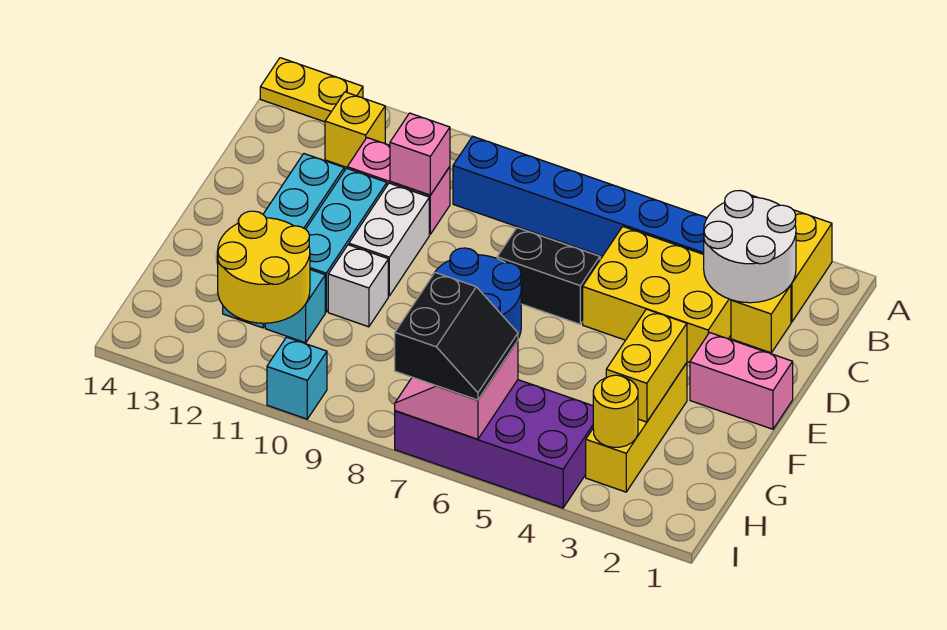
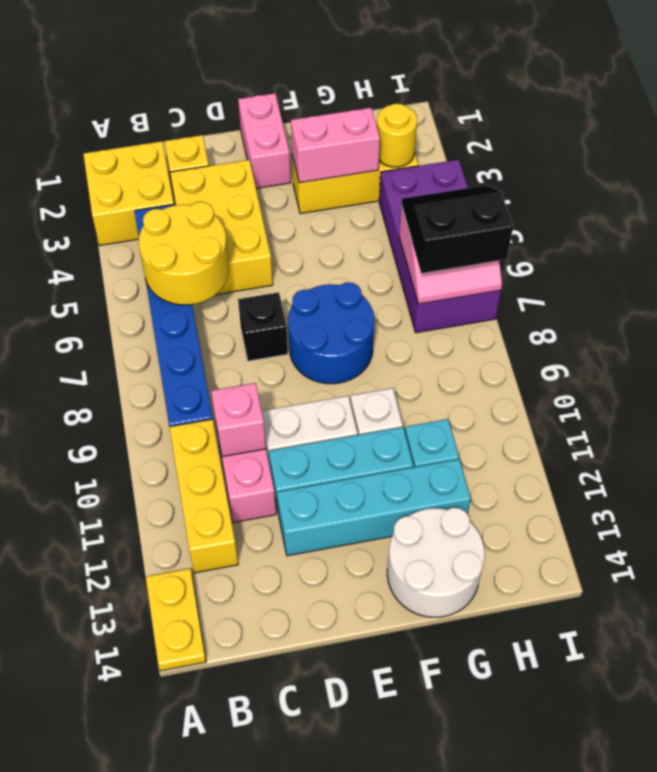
white 2x2 round brick [704,191,796,303] -> white 2x2 round brick moved to [387,508,485,617]
yellow 1x1 brick [325,92,385,167] -> yellow 1x3 brick [169,419,238,573]
black 1x2 brick [497,228,600,324] -> black 1x1 brick [238,292,288,361]
yellow 1x2 brick [606,309,687,422] -> pink 1x2 brick [291,108,380,183]
yellow 2x2 round brick [218,211,310,323] -> yellow 2x2 round brick moved to [139,202,229,305]
cyan 1x1 brick [267,337,327,419] -> none

